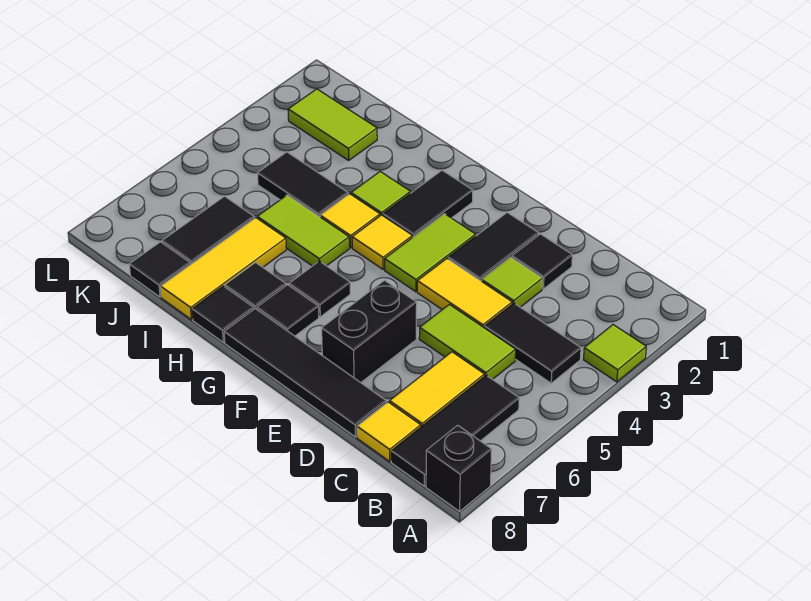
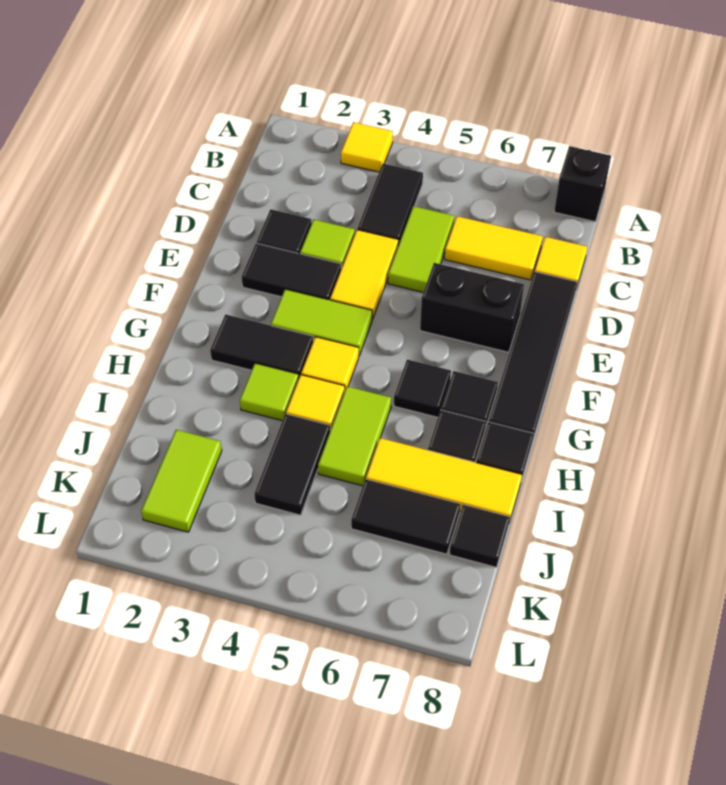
lime 1x1 tile [584,325,646,382] -> yellow 1x1 tile [341,122,393,172]
black 1x3 tile [391,375,519,486] -> none

